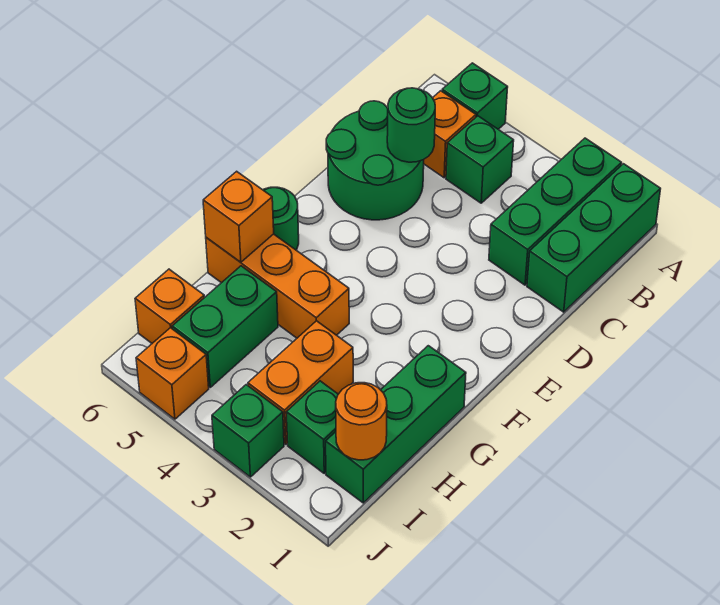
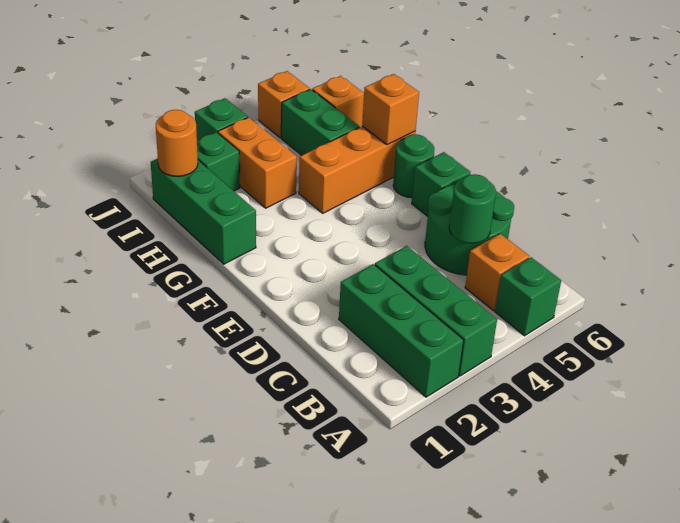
green 1x3 brick [527,164,660,312] -> green 1x3 brick moved to [375,246,497,376]
green 1x1 brick [446,116,514,203] -> green 1x1 brick moved to [412,152,470,216]

